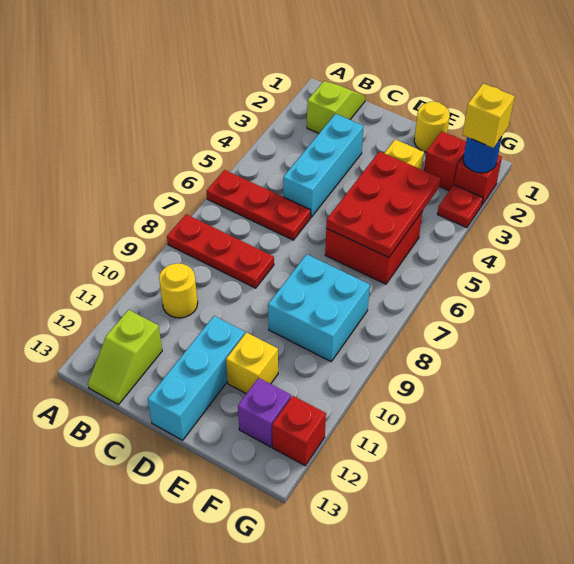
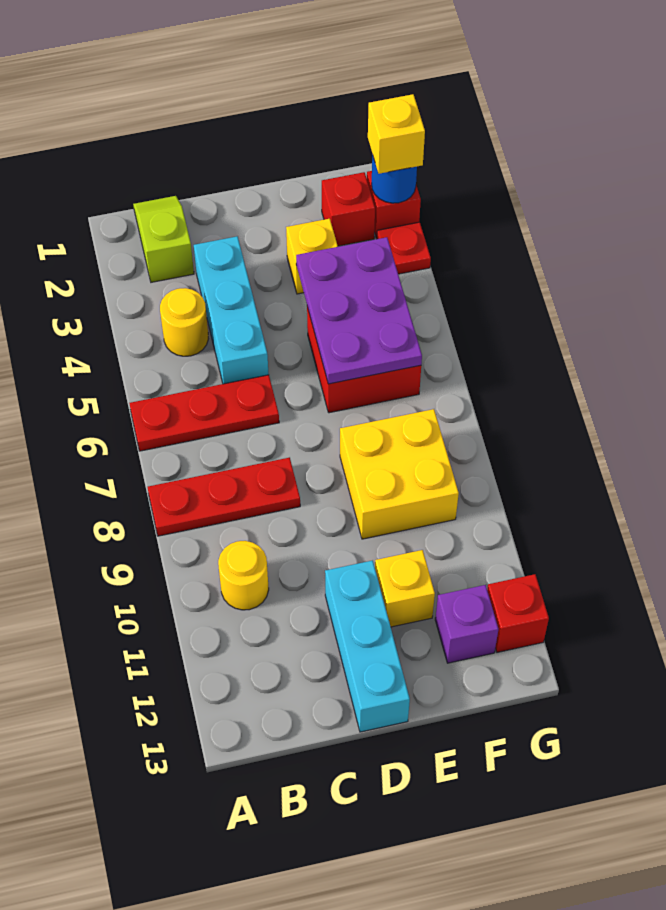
lime 1x2 slope [88,310,162,405] -> none
yellow 1x1 round brick [414,101,450,152] -> yellow 1x1 round brick moved to [160,288,208,356]
red 2x3 plate [326,151,441,258] -> purple 2x3 plate [296,237,422,384]
cyan 2x2 brick [268,254,370,361] -> yellow 2x2 brick [340,409,459,539]

